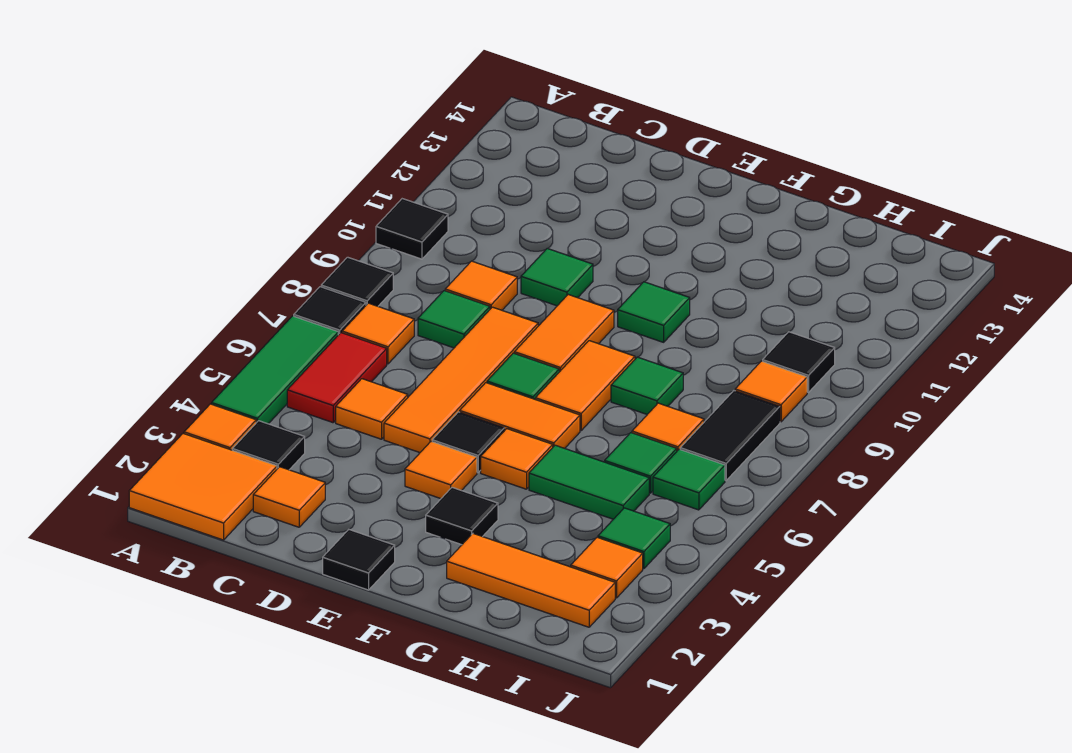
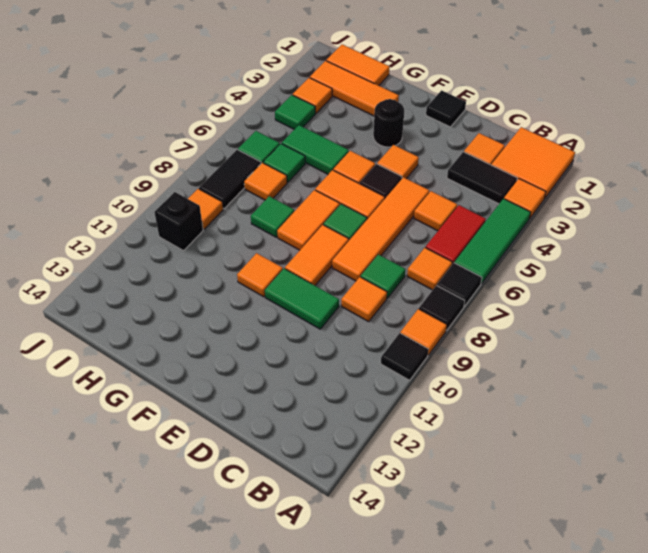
none -> orange 1x1 tile [400,309,447,355]
black 1x1 tile [232,421,305,470] -> black 1x2 tile [447,152,517,204]
green 1x1 tile [521,249,593,306] -> green 1x2 tile [265,269,339,329]
black 1x1 tile [426,487,498,545] -> black 1x1 round brick [373,99,404,147]
green 1x1 tile [618,282,690,342] -> orange 1x1 tile [237,253,283,297]
none -> orange 1x2 tile [326,45,390,86]
black 1x1 tile [763,332,835,392] -> black 1x1 brick [154,192,203,251]

